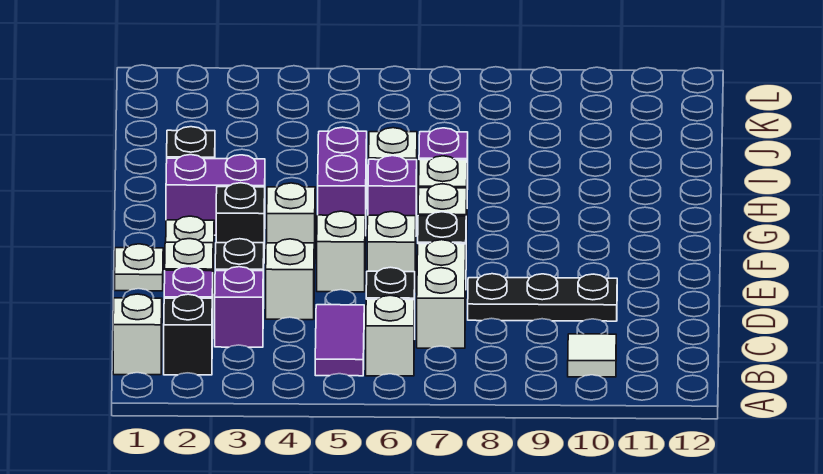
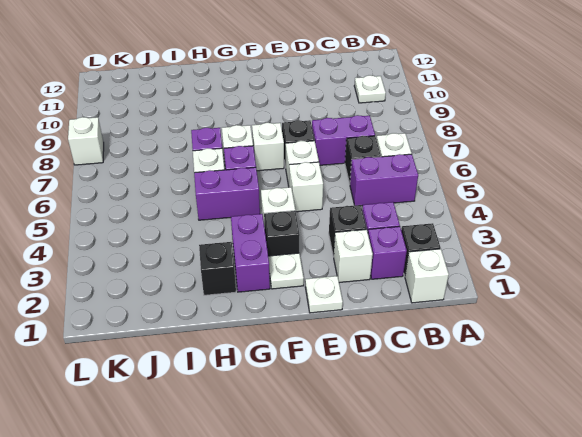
purple 1x2 tile [315,305,364,376] -> purple 1x2 brick [350,154,418,206]
white 1x1 tile [568,334,616,377] -> white 1x1 plate [354,75,386,103]
white 1x2 brick [417,240,466,348] -> purple 1x2 brick [312,115,375,165]
white 1x1 brick [266,239,314,320] -> white 1x1 brick moved to [68,117,104,165]
black 1x3 plate [468,274,617,321] -> none

